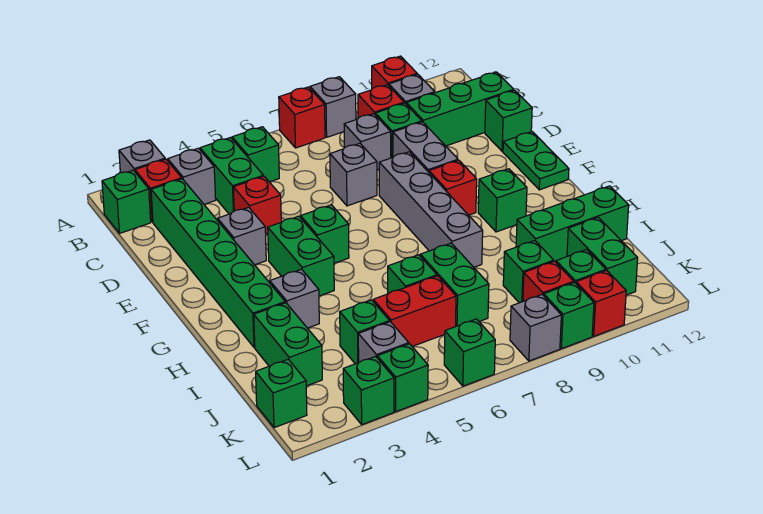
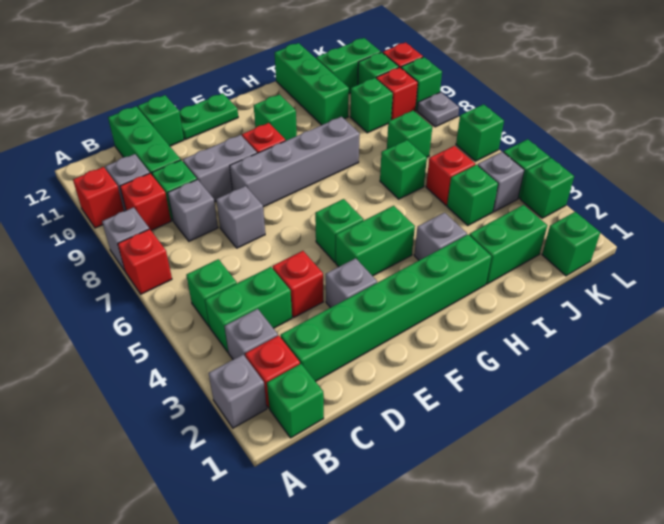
green 1x2 brick [420,243,489,326] -> green 1x1 brick [387,111,432,157]
red 1x2 brick [373,276,456,346] -> red 1x1 brick [426,146,475,205]
grey 1x1 brick [510,295,561,361] -> grey 1x1 plate [417,92,459,127]

